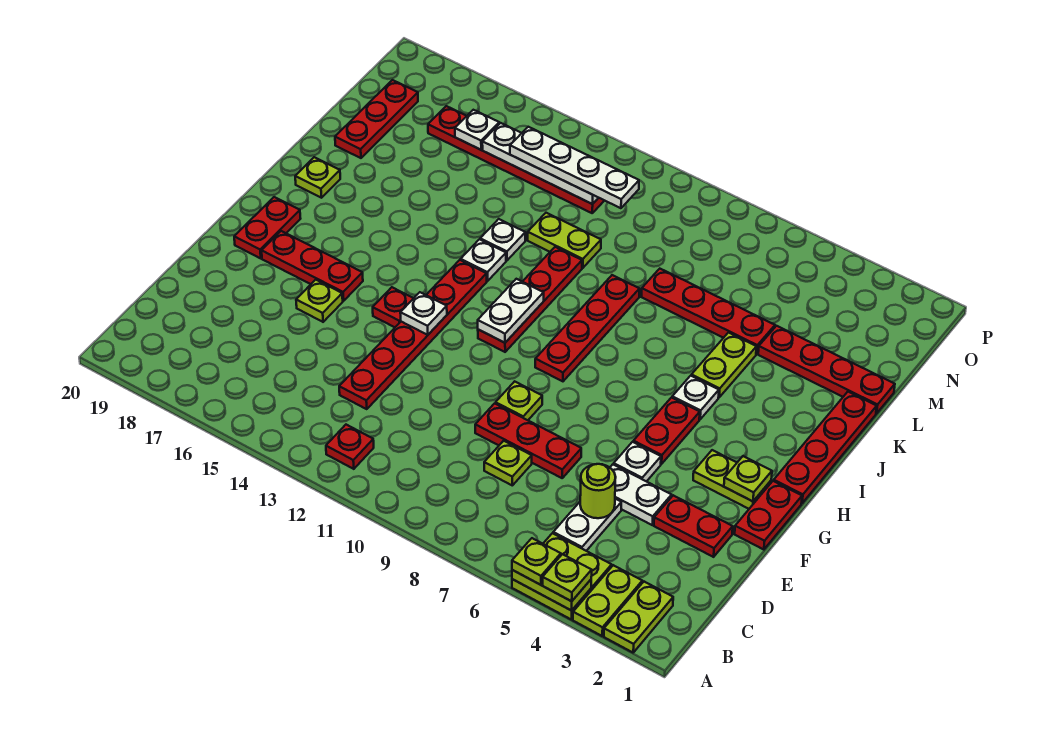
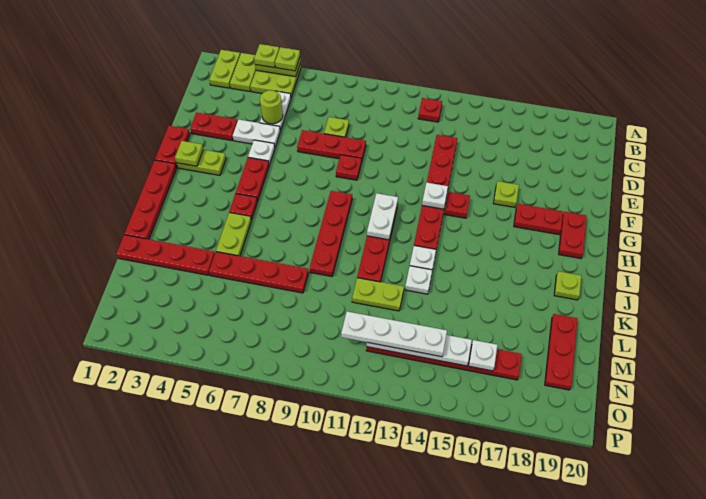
lime 1x1 plate [496,381,542,420] -> red 1x1 plate [336,155,362,180]
red 1x3 plate [262,231,363,301] -> red 1x2 plate [514,204,563,235]
white 1x1 plate [672,376,719,419] -> red 1x1 plate [229,194,257,220]

